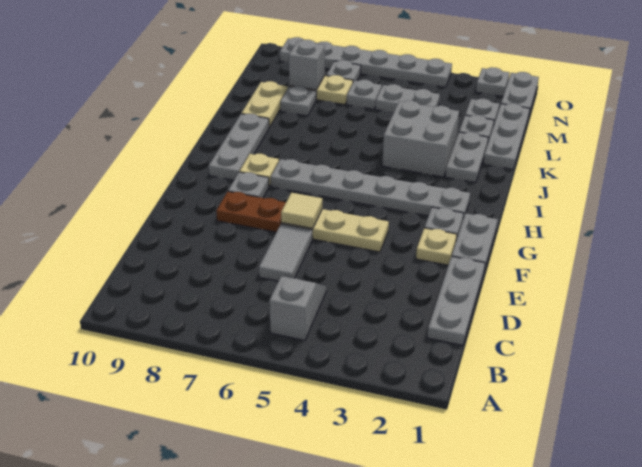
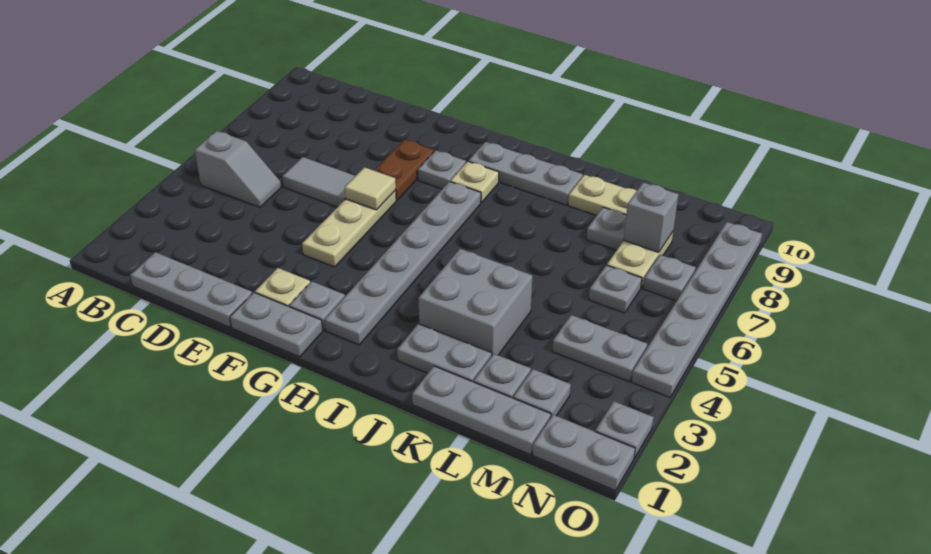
grey 1x2 plate [376,84,440,113] -> grey 1x2 plate turned to [552,315,647,381]

